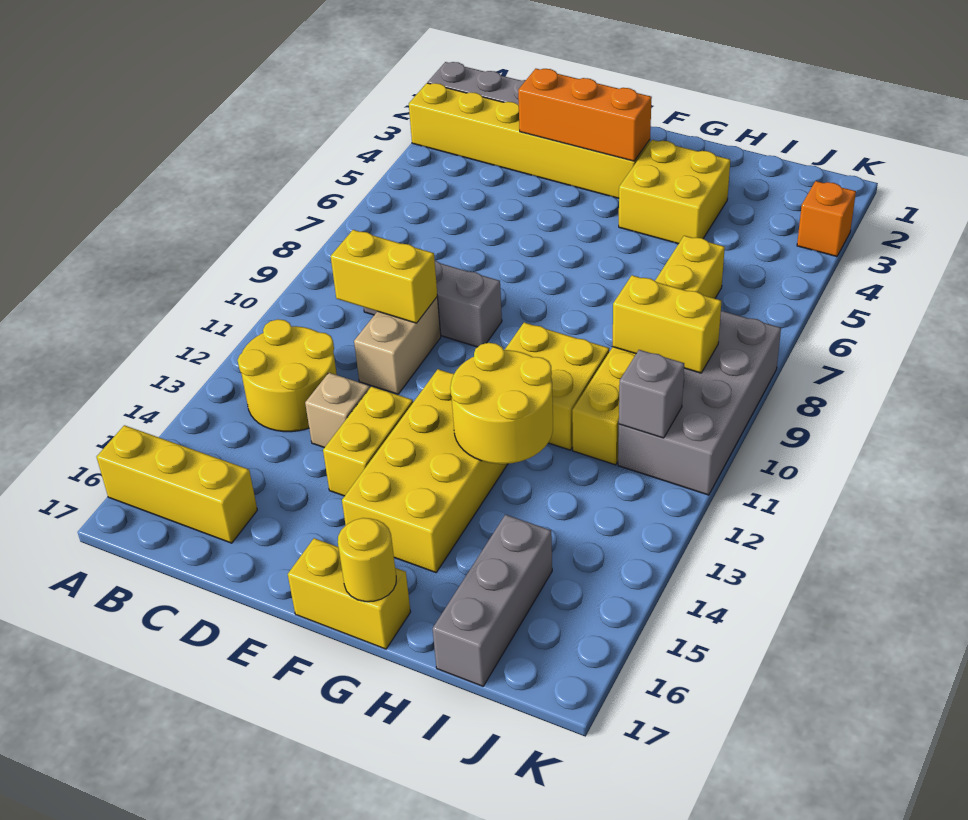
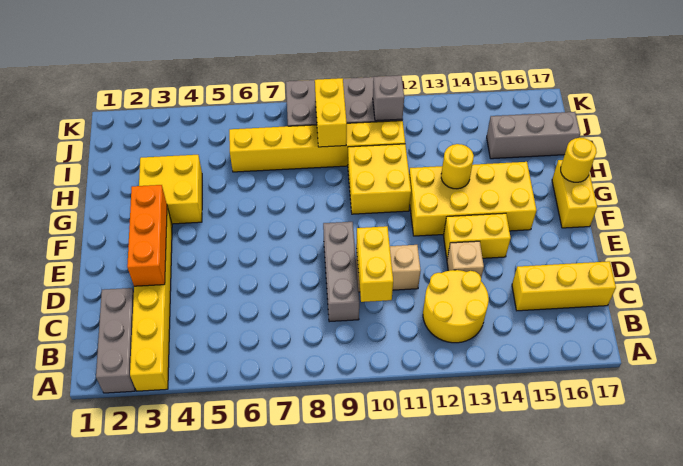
yellow 1x3 brick [97,425,257,543] -> yellow 1x3 brick turned to [512,261,616,311]
yellow 2x2 round brick [450,343,553,464] -> yellow 1x1 round brick [441,144,474,189]
orange 1x1 brick [797,181,856,257] -> none

